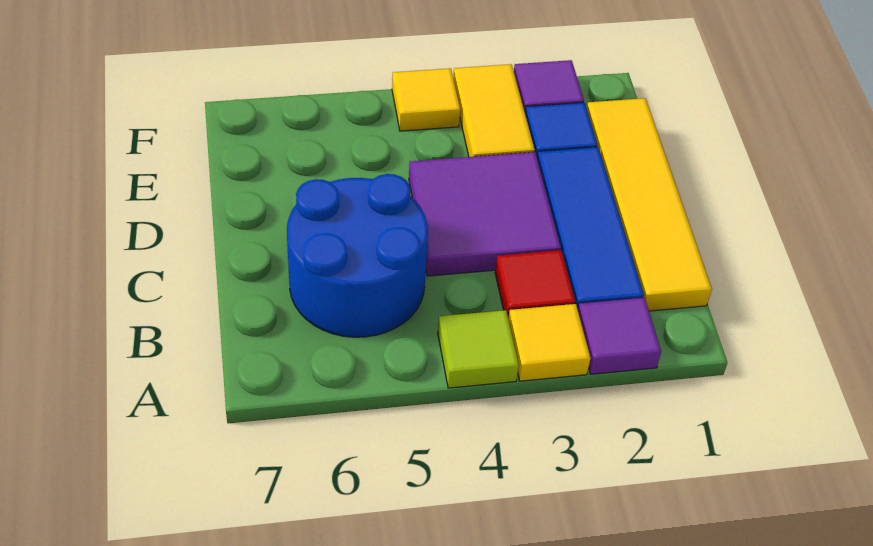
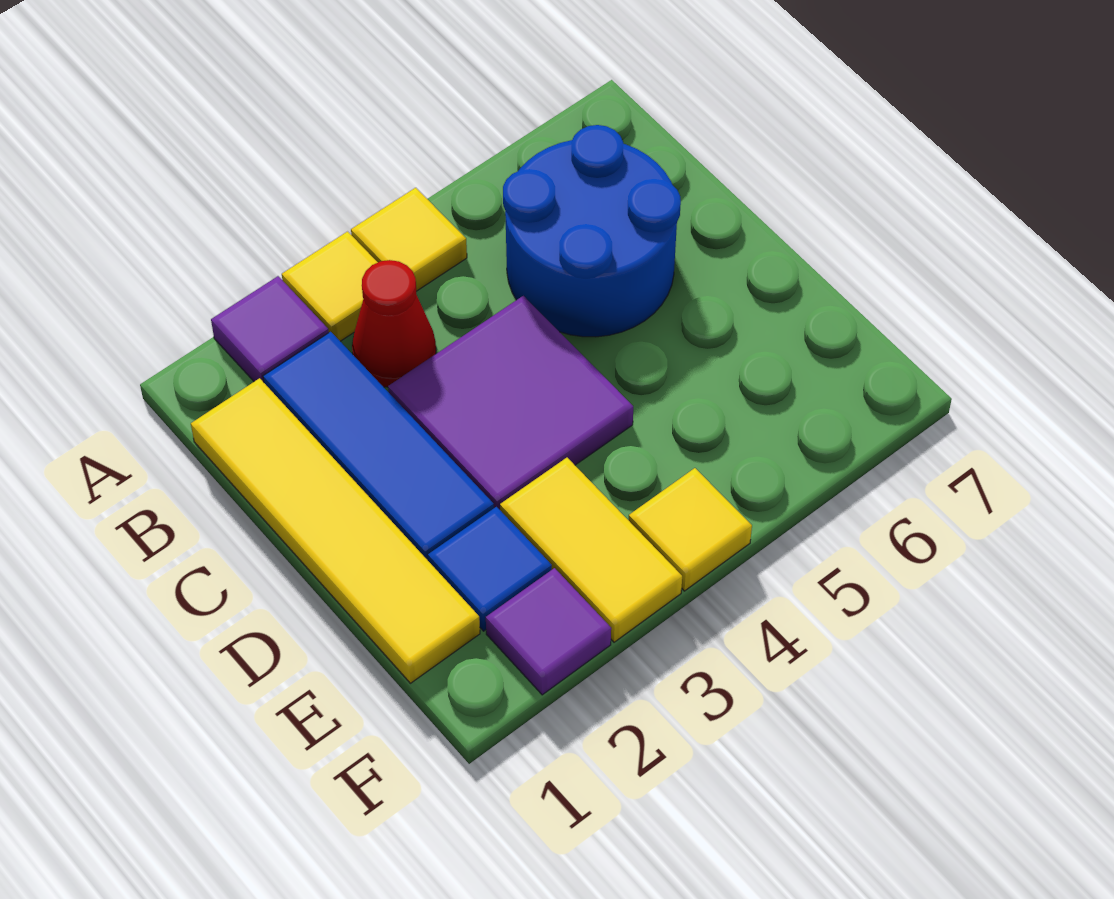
lime 1x1 tile [438,310,519,388] -> yellow 1x1 tile [351,188,467,291]
red 1x1 tile [495,250,575,318] -> red 1x1 cone [352,260,436,387]

